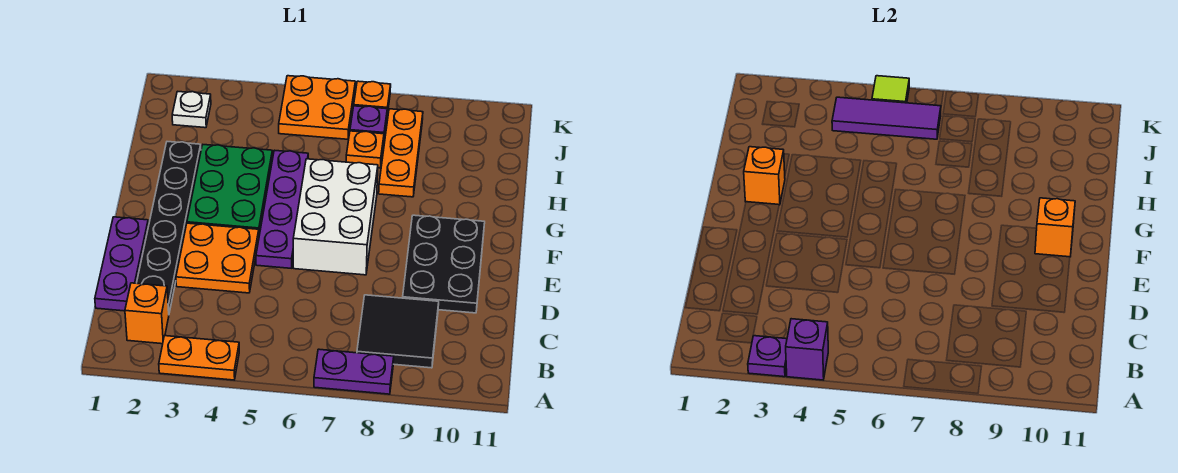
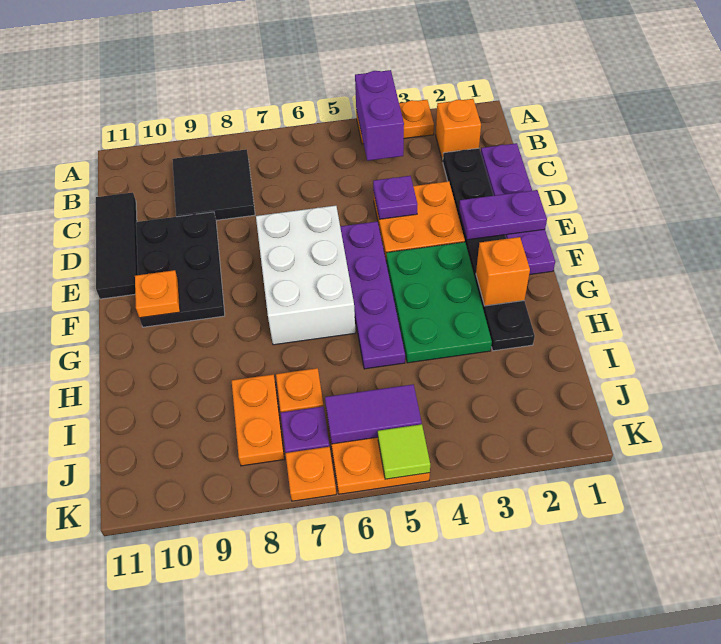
purple 1x1 plate [748,336,787,377] -> purple 1x1 plate moved to [373,176,418,219]
purple 1x1 brick [786,319,828,380] -> purple 1x2 brick [355,70,404,161]
purple 1x2 plate [314,349,394,394] -> purple 1x2 plate moved to [459,190,547,240]
purple 1x3 plate [95,217,149,311] -> purple 1x4 plate [481,143,555,275]
none -> black 1x3 tile [96,192,138,299]
orange 1x1 brick [1035,198,1075,257] -> orange 1x1 plate [135,270,180,318]
orange 1x3 plate [379,109,423,197] -> orange 1x2 plate [232,374,284,466]
white 1x1 plate [172,91,211,128] -> none
purple 1x3 tile [832,97,941,139] -> purple 1x2 tile [325,384,422,444]

